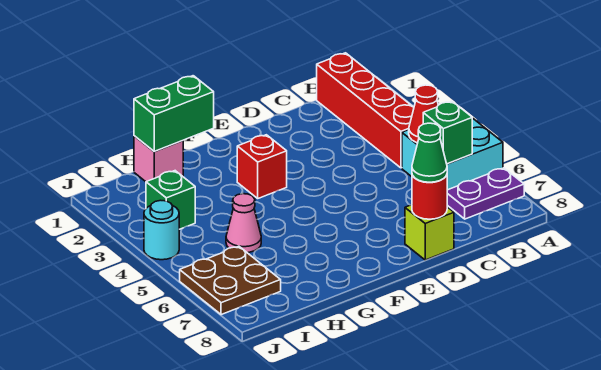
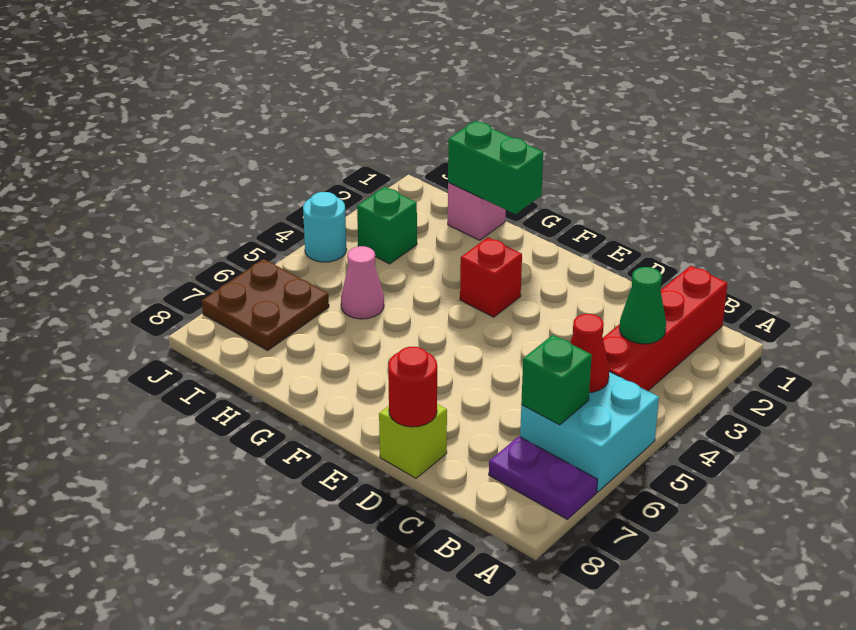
green 1x1 cone [412,123,447,182] -> green 1x1 cone moved to [619,267,666,344]

